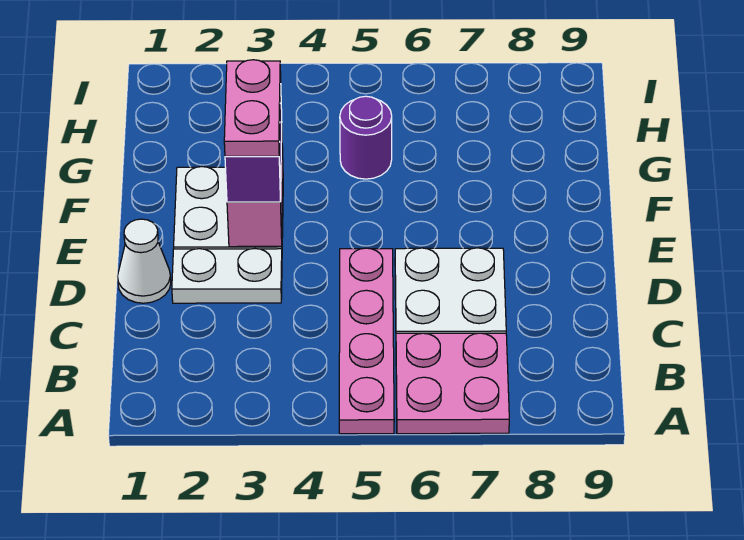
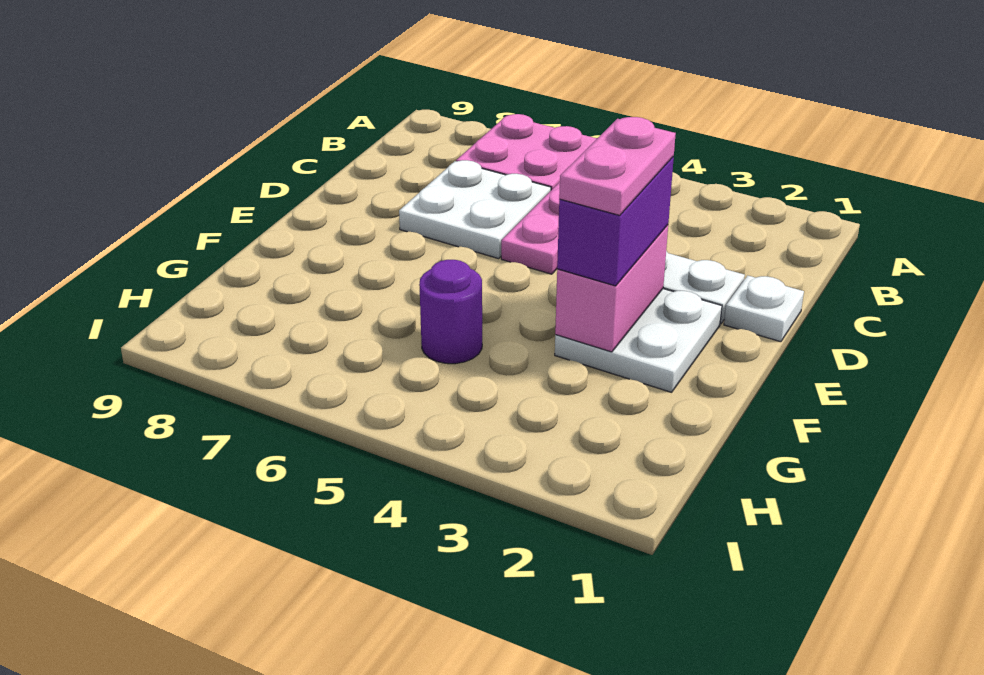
white 1x1 cone [118,219,171,303] -> white 1x1 plate [724,276,804,342]

